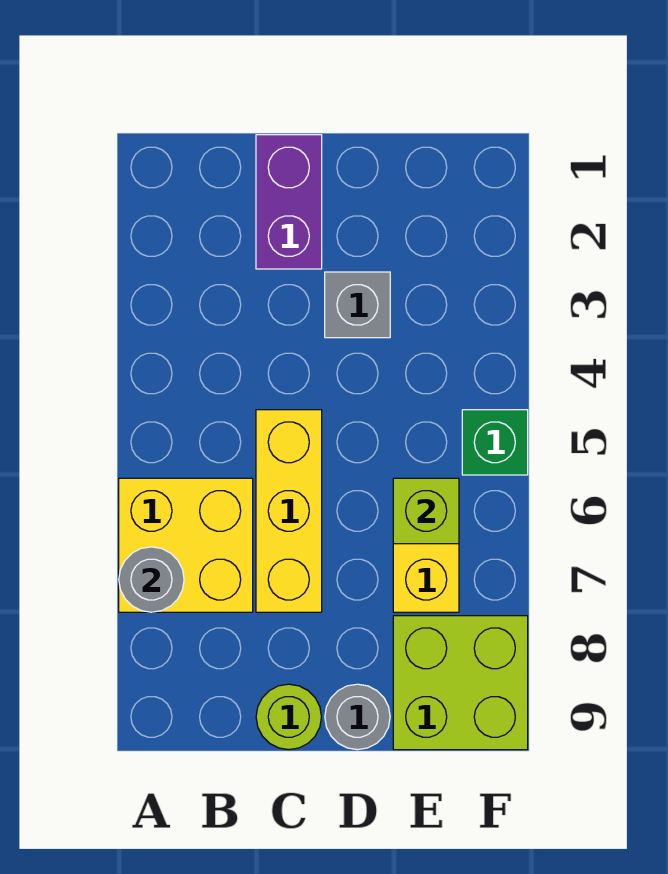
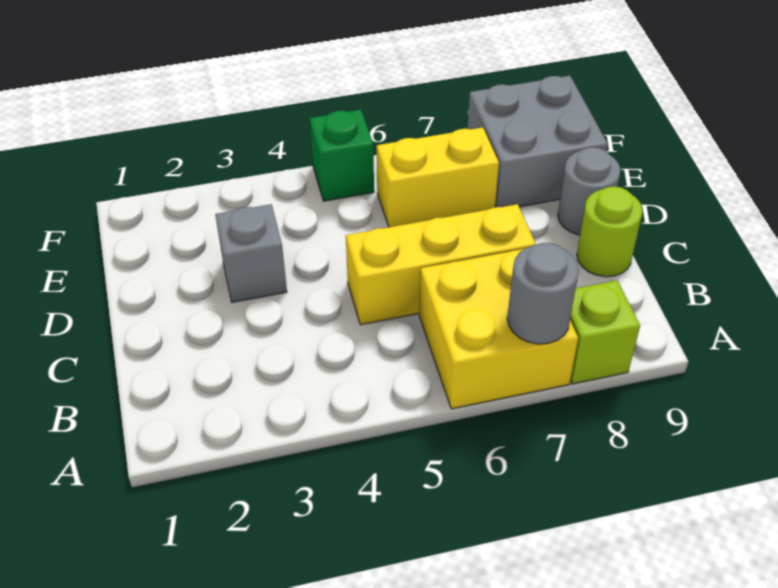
purple 1x2 brick [256,135,322,269] -> none
lime 1x1 brick [393,478,459,544] -> lime 1x1 brick moved to [570,280,640,384]
lime 2x2 brick [393,616,528,750] -> grey 2x2 brick [467,76,608,207]

